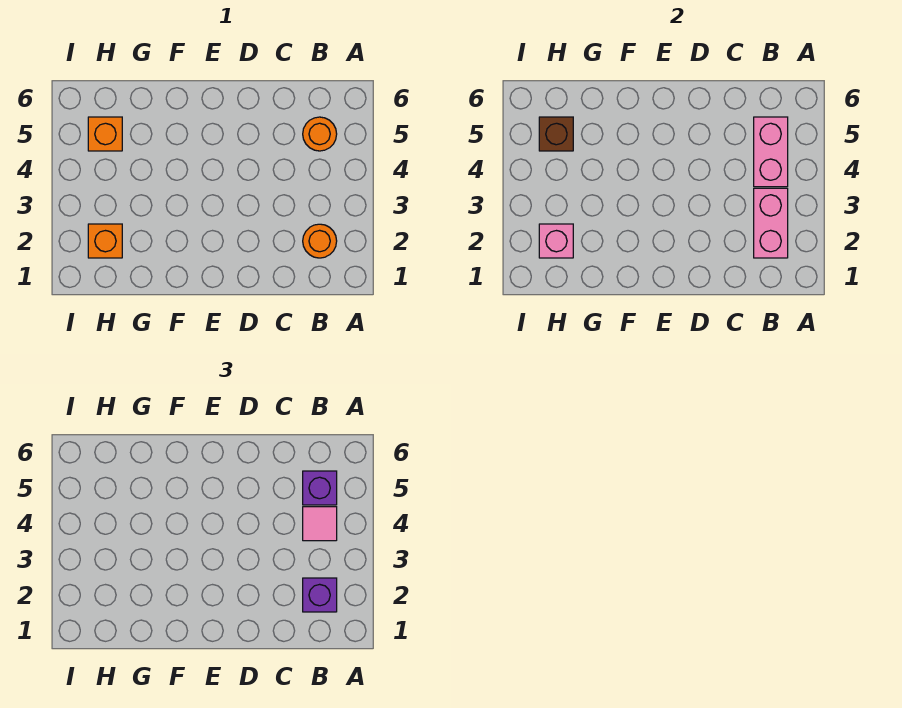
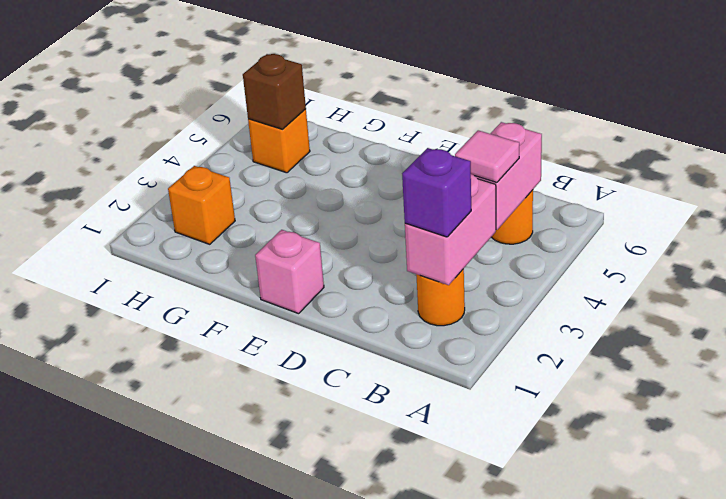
purple 1x1 brick [303,471,337,505] -> none
pink 1x1 brick [539,224,573,258] -> pink 1x1 brick moved to [255,230,324,314]

